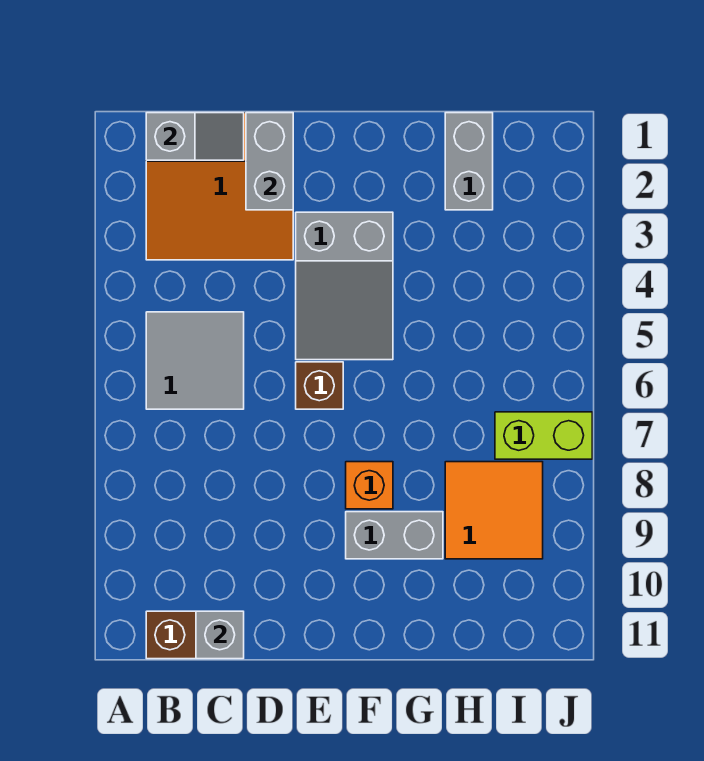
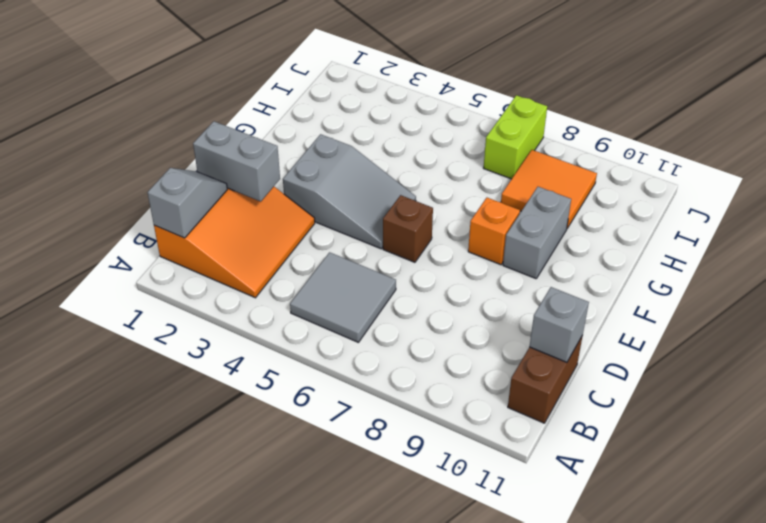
grey 1x2 brick [445,113,493,210] -> none

